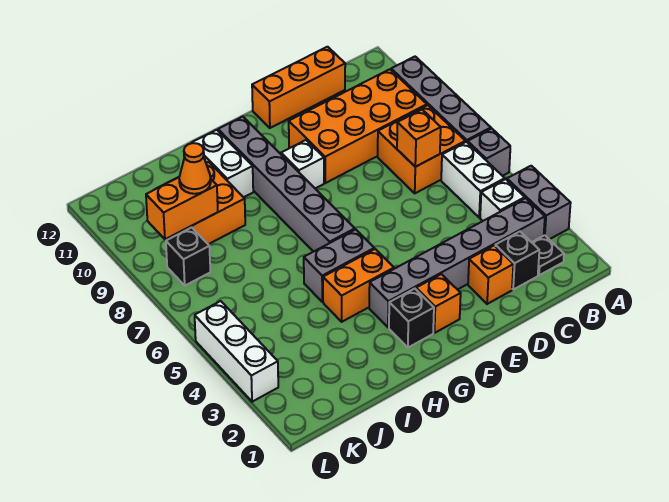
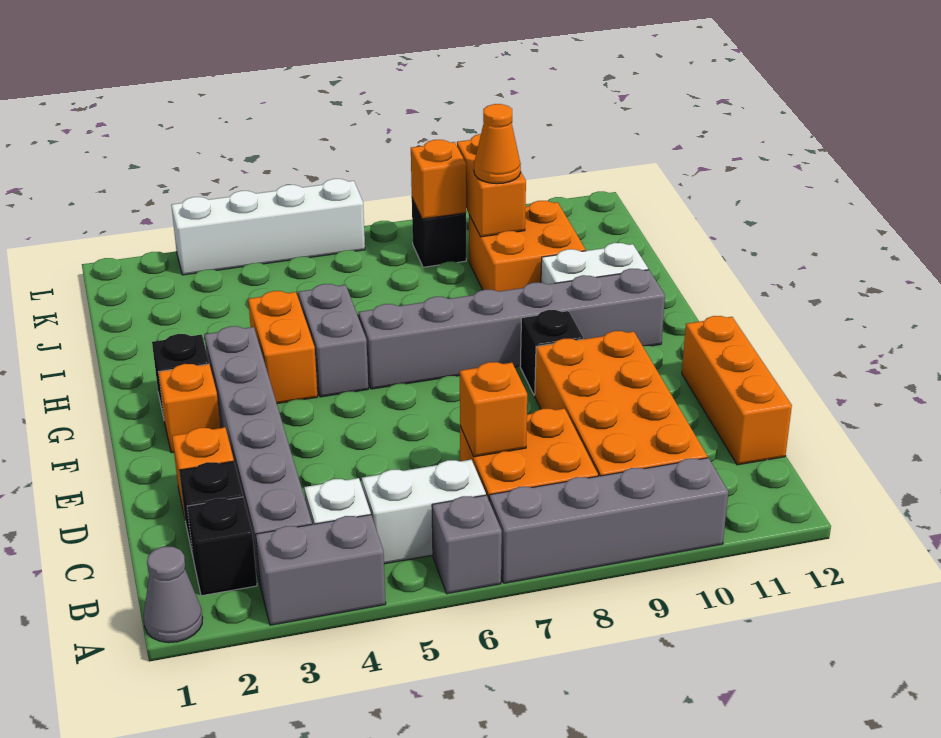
none -> grey 1x1 cone [144,547,203,643]
black 1x1 plate [532,235,564,275] -> black 1x1 brick [187,497,257,596]
white 1x1 brick [281,140,324,188] -> black 1x1 brick [520,310,583,395]
none -> orange 1x1 brick [411,140,466,219]
white 1x3 brick [195,301,278,402] -> white 1x4 brick [171,179,365,275]

